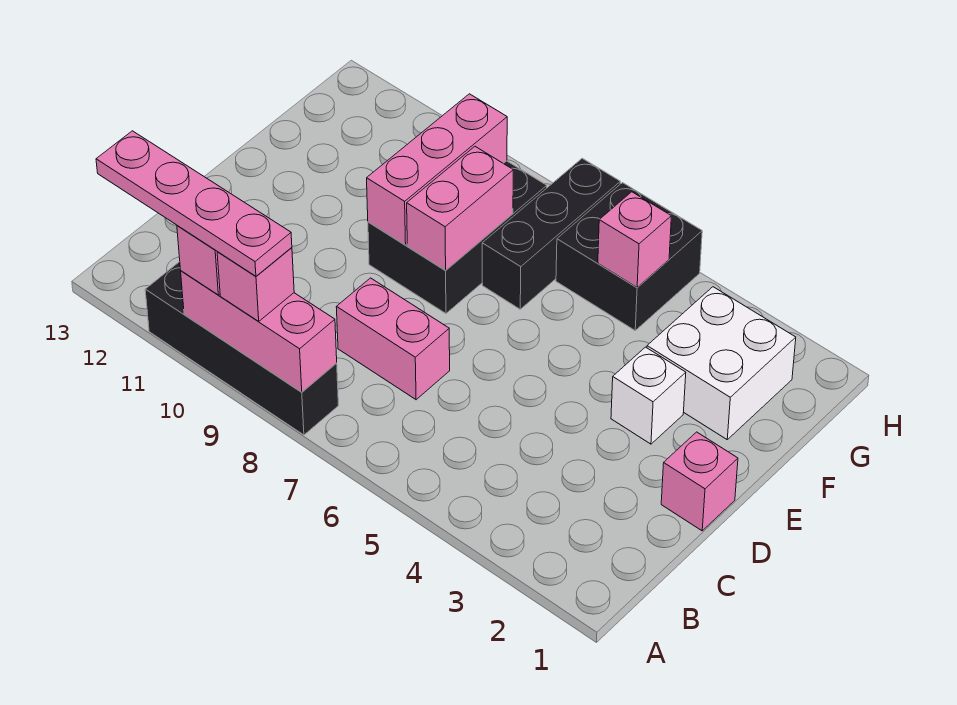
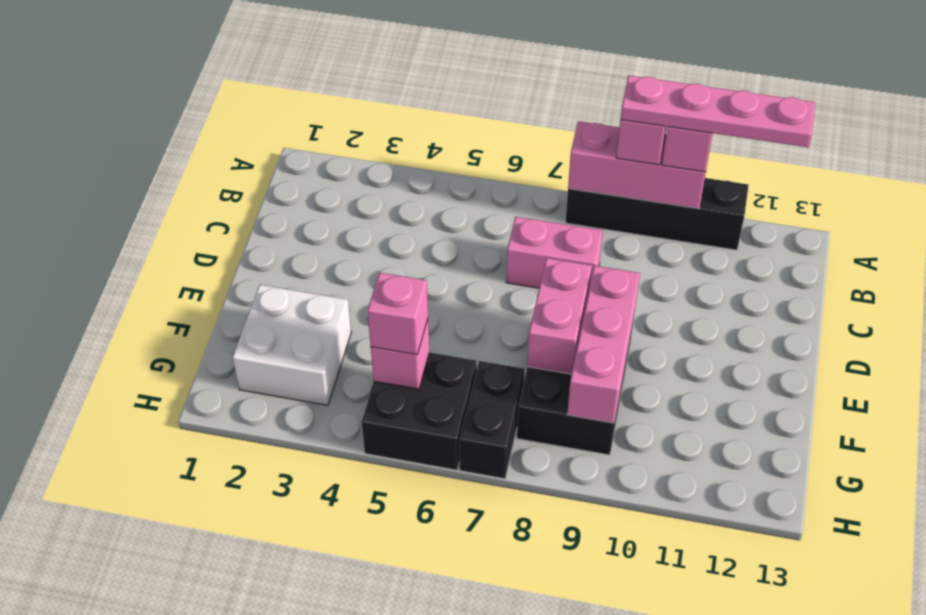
pink 1x1 brick [661,432,738,531] -> pink 1x1 brick moved to [367,272,428,355]
white 1x1 brick [611,347,686,444] -> none
black 1x3 brick [482,158,620,309] -> black 1x2 brick [459,361,525,479]

